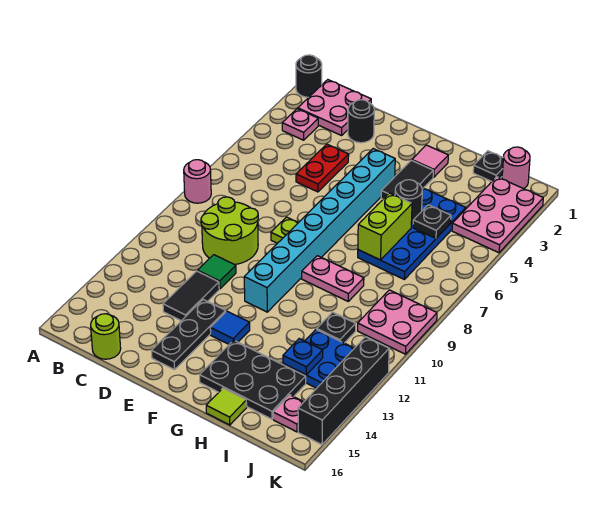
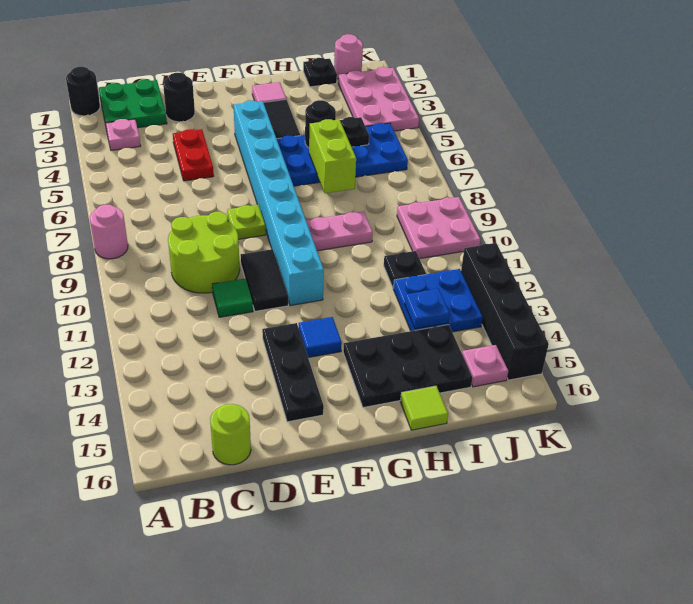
pink 2x2 plate [298,80,371,135] -> green 2x2 plate [99,80,167,130]
black 1x2 tile [163,271,219,321] -> black 1x2 tile moved to [241,249,288,311]
blue 2x4 plate [358,188,466,279] -> blue 2x4 plate turned to [277,123,408,186]

